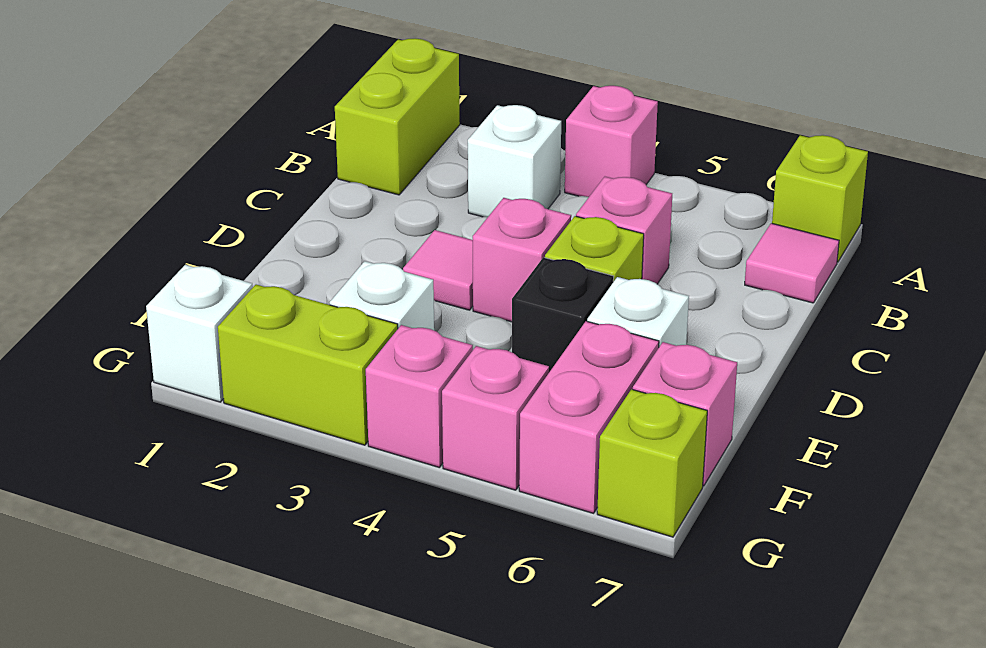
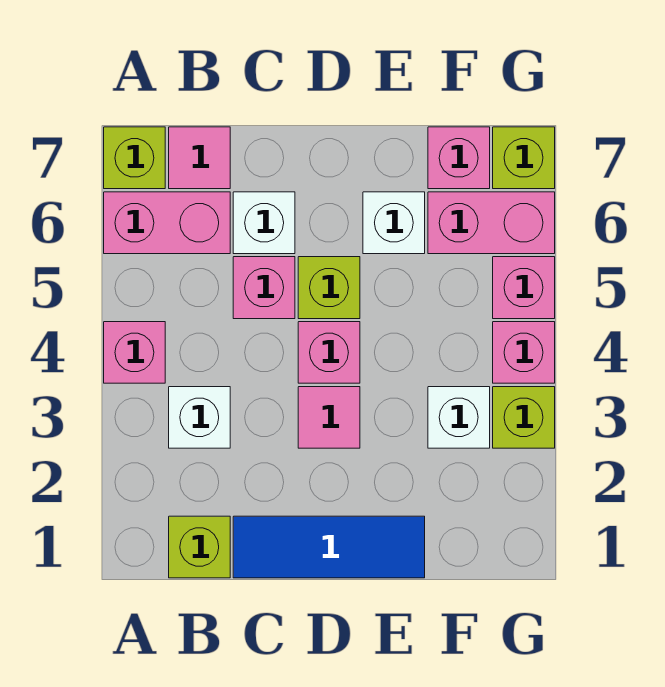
lime 1x2 brick [335,38,460,195] -> lime 1x1 brick [169,516,230,578]
none -> pink 1x2 brick [104,192,230,254]
none -> blue 1x3 tile [233,516,425,578]
black 1x1 brick [512,257,614,372] -> none
white 1x1 brick [146,265,253,402] -> white 1x1 brick moved to [233,192,295,254]
lime 1x2 brick [218,285,398,445] -> lime 1x1 brick [493,387,555,448]

